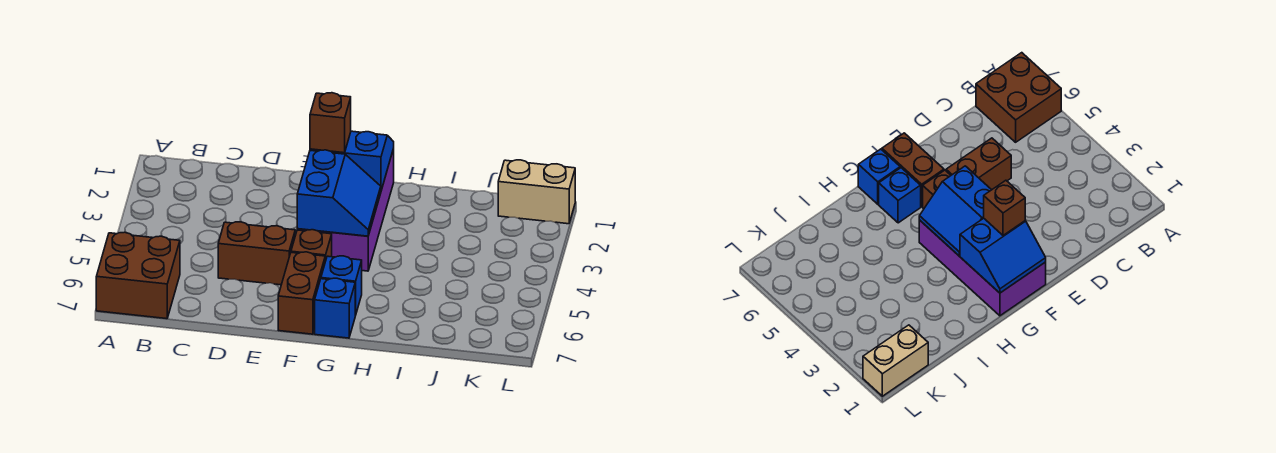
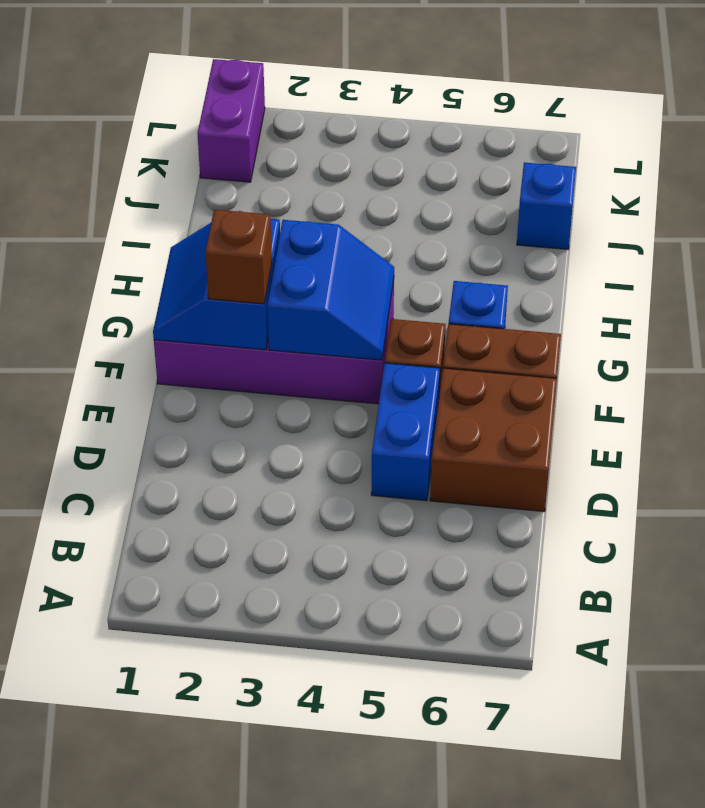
brown 2x2 brick [96,232,180,319] -> brown 2x2 brick moved to [430,368,557,512]
brown 1x2 brick [218,222,295,285] -> blue 1x2 brick [371,363,440,501]
blue 2x2 slope [297,150,381,236] -> blue 2x2 slope turned to [267,220,394,360]
blue 1x1 brick [315,278,355,338] -> blue 1x1 brick moved to [517,163,576,249]
tan 1x2 brick [498,160,575,224] -> purple 1x2 brick [197,59,265,182]

